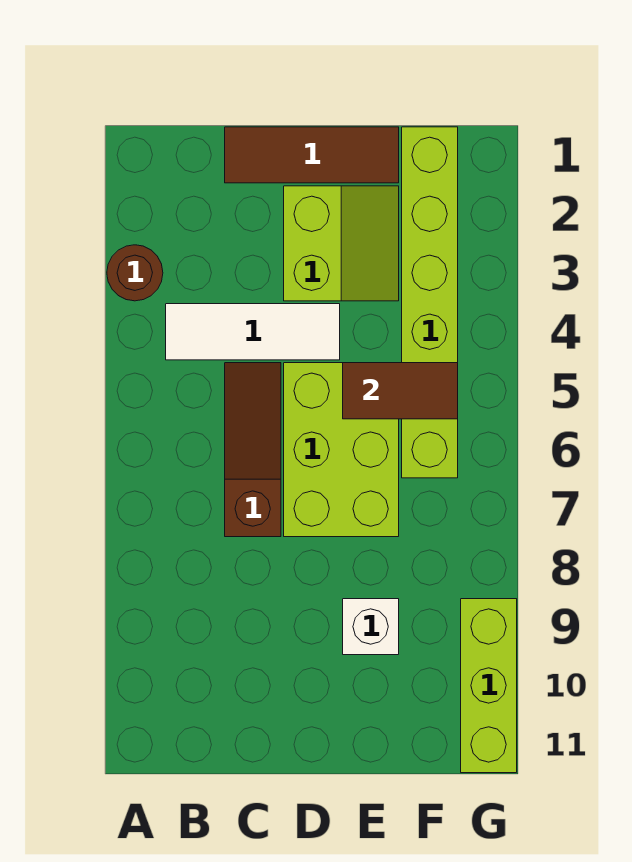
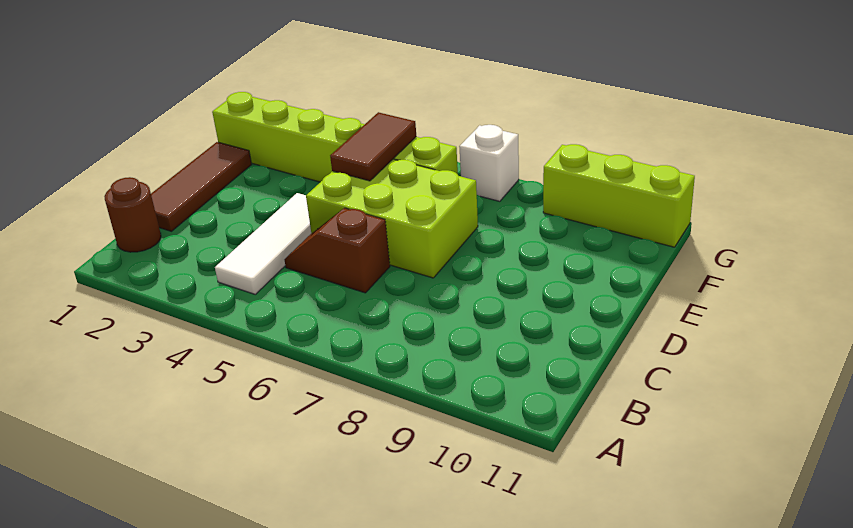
brown 1x1 round brick [107,245,163,301] -> brown 1x1 round brick moved to [104,177,161,252]
brown 1x3 slope [225,363,281,537] -> brown 1x2 slope [284,208,390,293]
lime 2x2 slope [284,186,399,301] -> none
white 1x1 brick [343,599,399,655] -> white 1x1 brick moved to [459,125,519,201]

